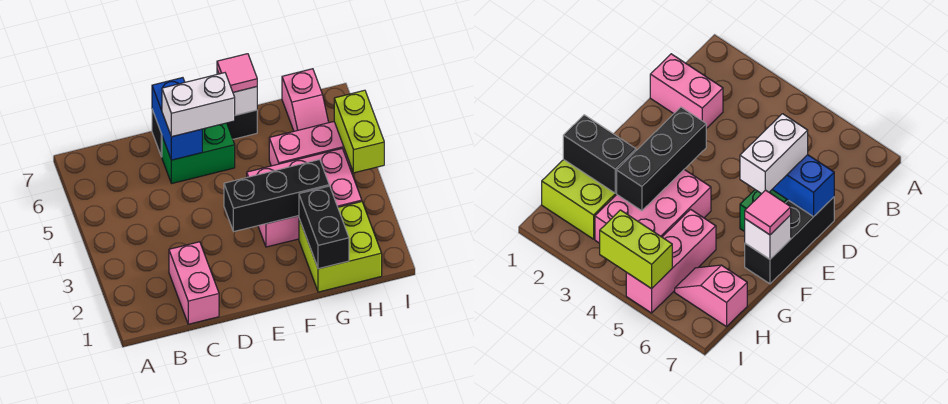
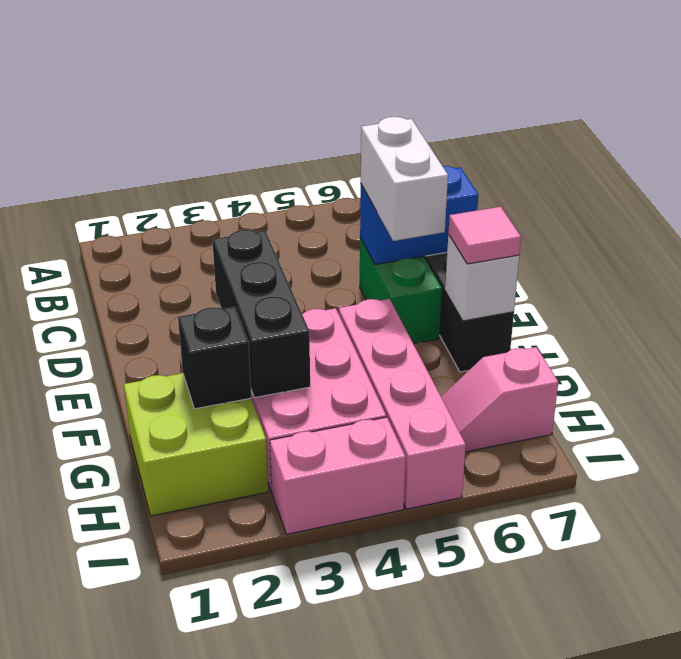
pink 1x2 brick [169,242,219,324] -> pink 1x2 brick moved to [270,417,406,534]
black 1x2 brick [299,186,349,269] -> black 1x1 brick [178,307,251,409]
pink 1x3 brick [269,122,351,168] -> pink 1x4 brick [339,299,466,509]
lime 1x2 brick [334,90,384,173] -> none

